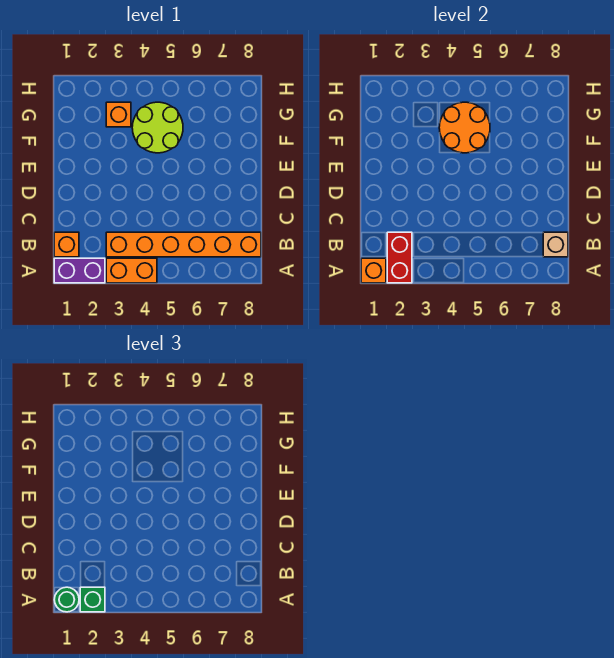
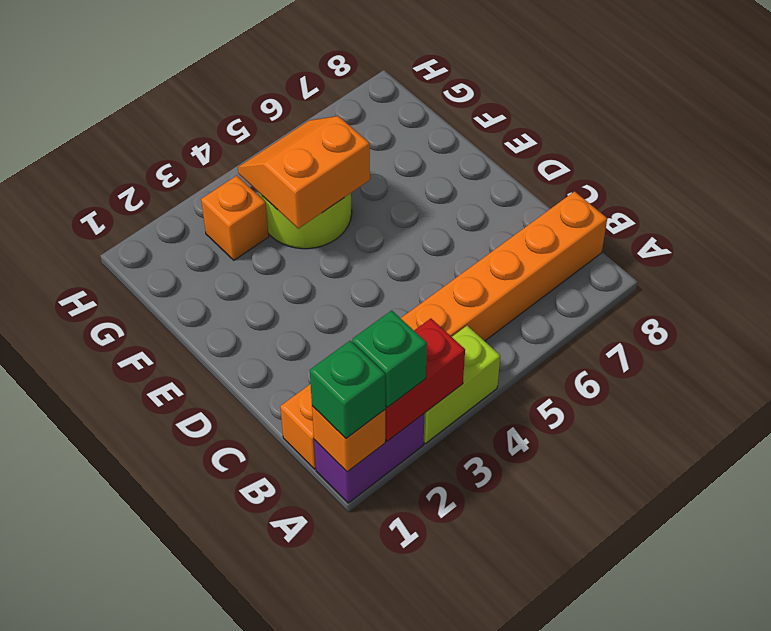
green 1x1 round brick [54,587,79,612] -> green 1x1 brick [310,341,385,438]
red 1x2 brick [387,232,412,283] -> red 1x2 brick turned to [385,318,465,441]
orange 1x2 brick [106,258,157,283] -> lime 1x2 brick [424,326,500,444]
tan 1x1 brick [543,232,568,257] -> none
orange 2x2 round brick [439,102,490,153] -> orange 2x2 slope [238,116,370,229]

